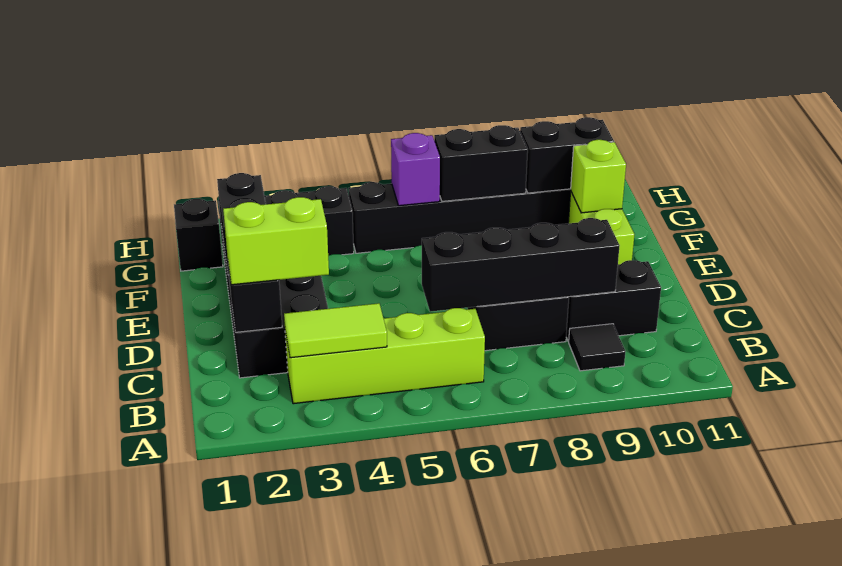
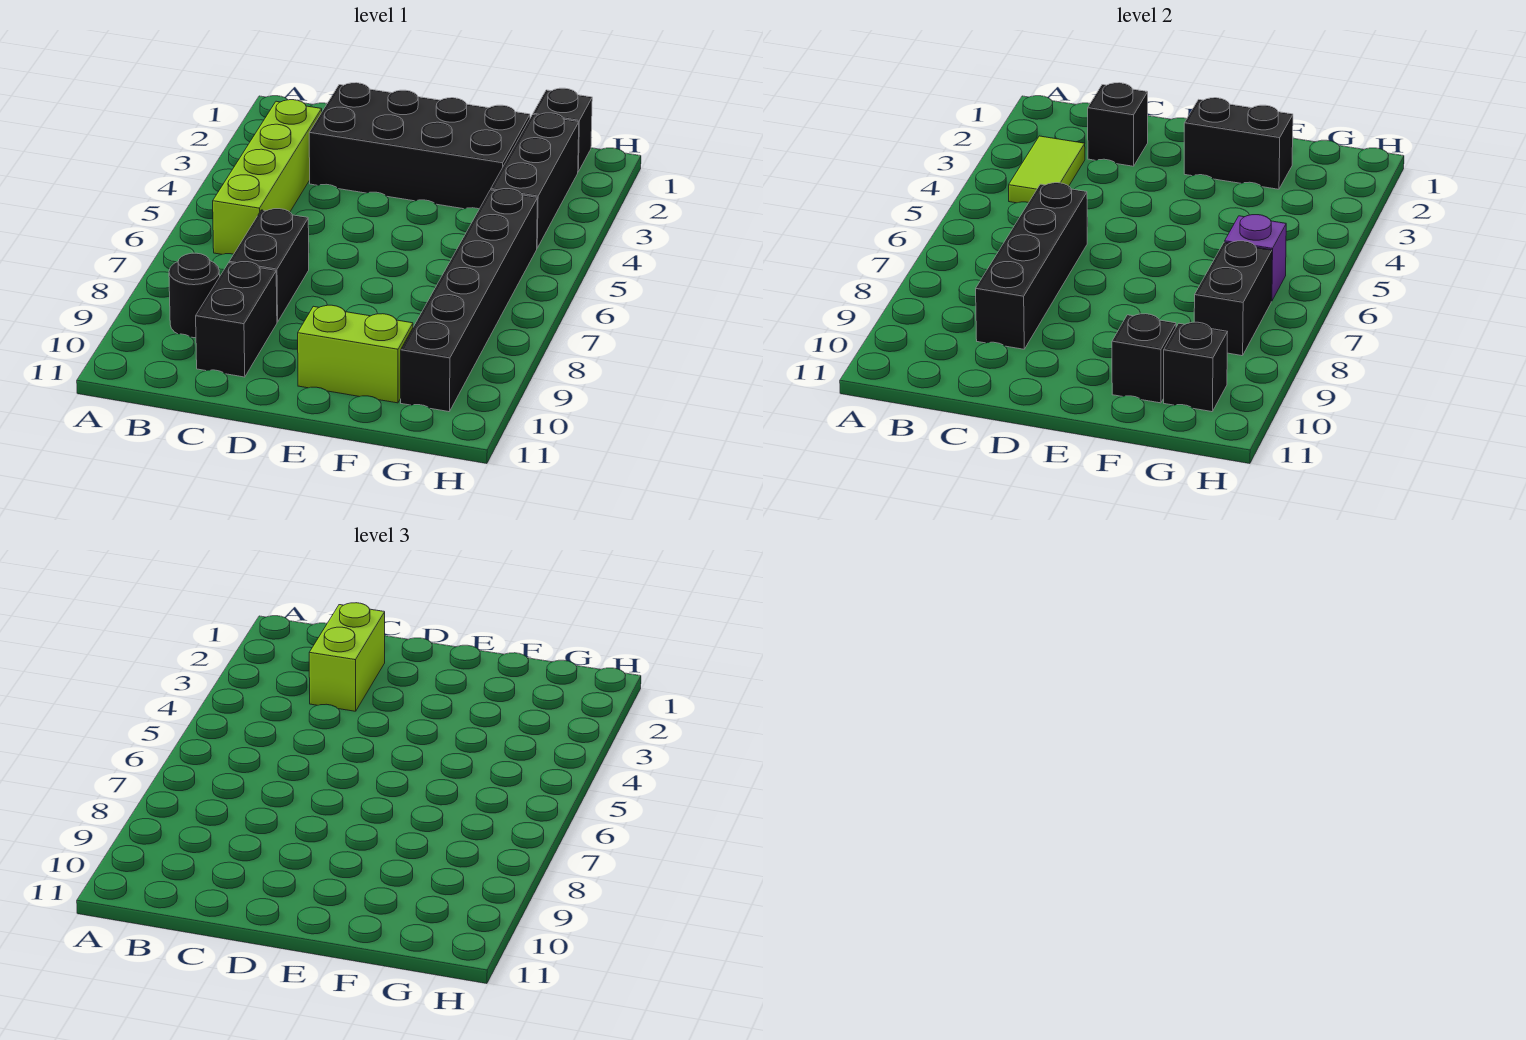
black 1x1 tile [569,324,626,371] -> black 1x1 round brick [169,253,220,338]
lime 1x1 brick [571,140,626,213] -> black 1x1 brick [1112,314,1176,403]
black 1x2 brick [520,117,614,193] -> black 1x1 brick [1164,322,1227,412]

